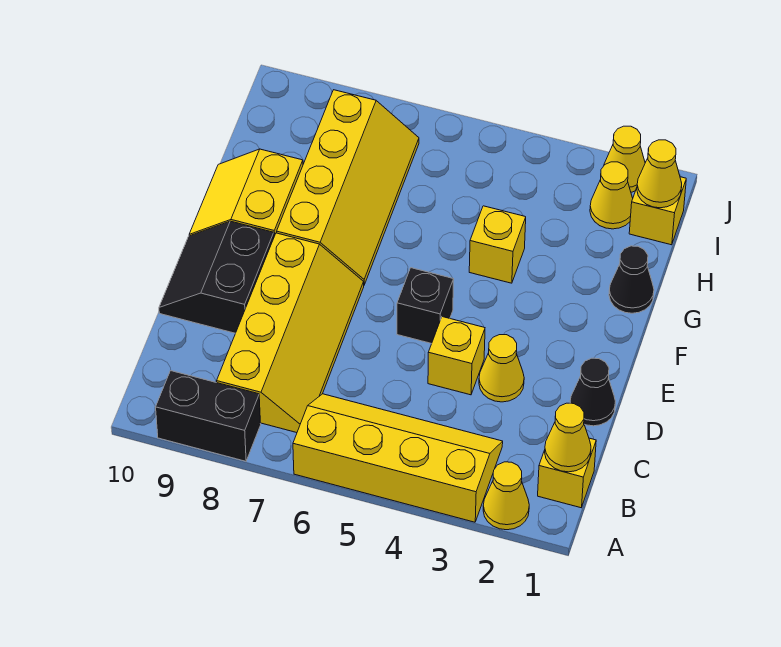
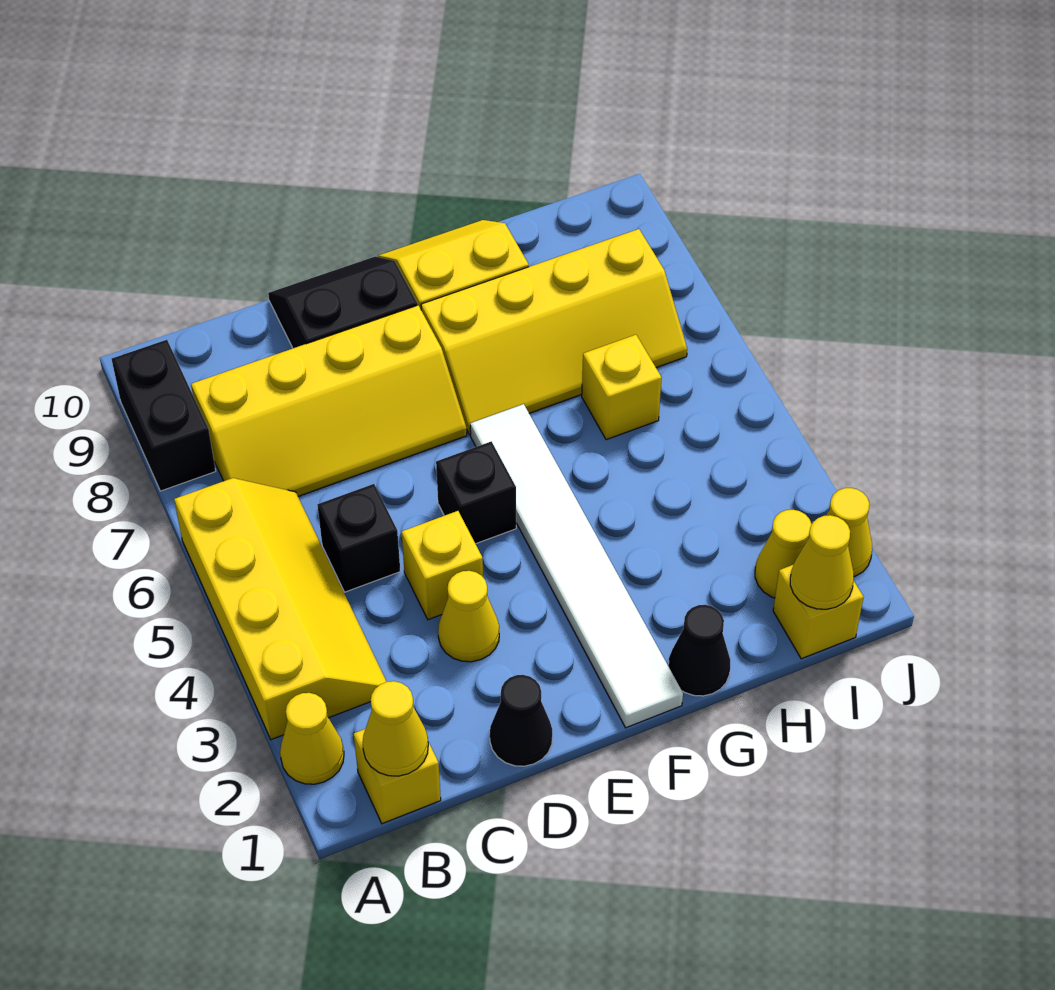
none -> black 1x1 brick [317,484,400,592]
none -> white 1x6 tile [470,404,683,728]
yellow 1x1 brick [469,206,526,283] -> yellow 1x1 brick moved to [582,335,662,440]

